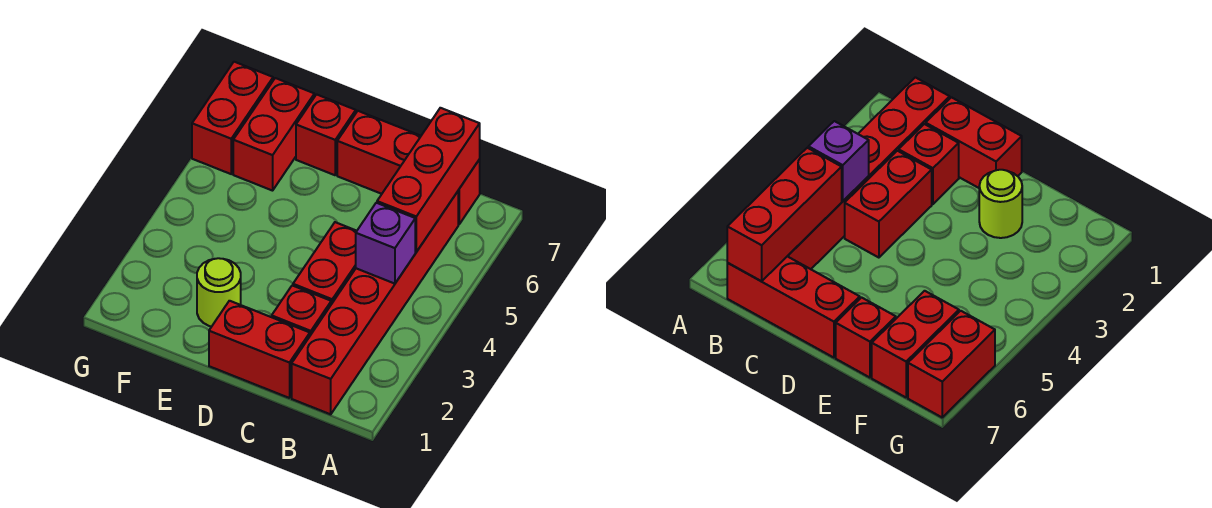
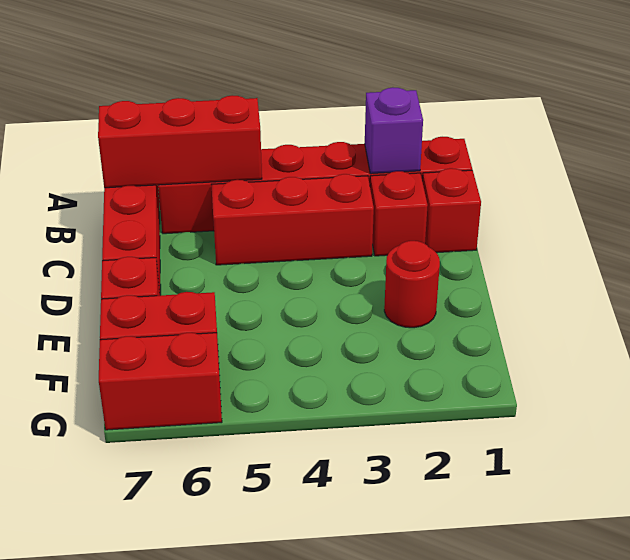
purple 1x1 brick [356,203,415,284] -> purple 1x1 brick moved to [365,87,423,174]
red 1x2 brick [209,301,310,398] -> red 1x1 brick [422,168,481,253]
red 1x2 brick [293,222,357,304] -> red 1x3 brick [211,174,374,265]
lime 1x1 round brick [197,258,241,327] -> red 1x1 round brick [384,241,440,328]

